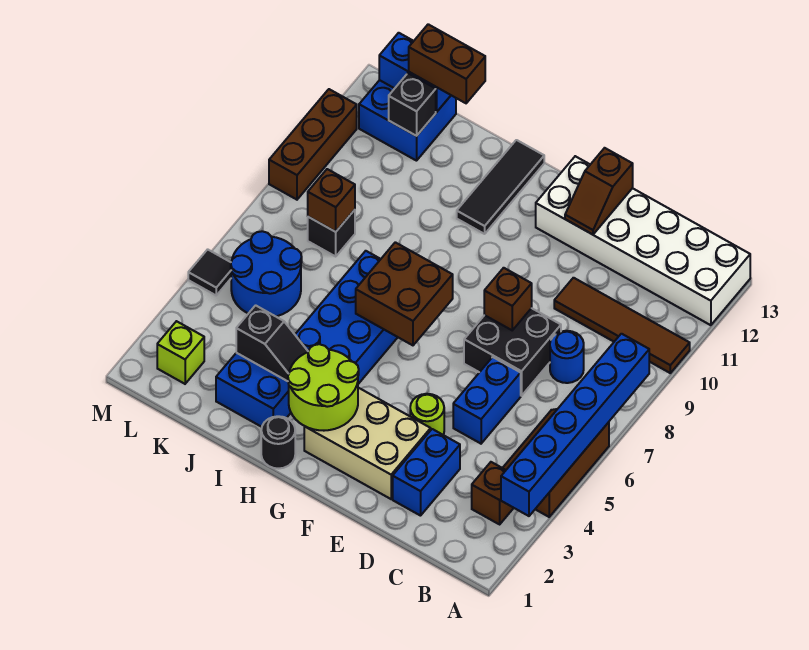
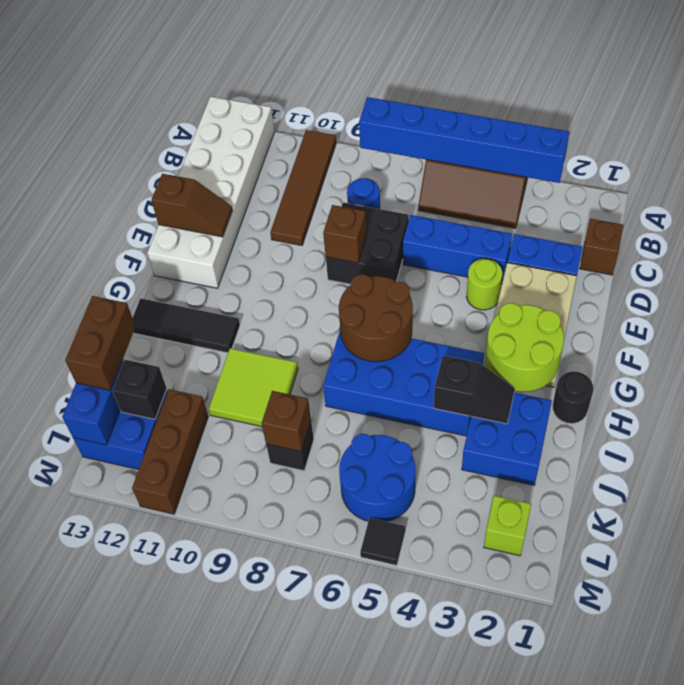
brown 1x1 brick [472,462,513,524] -> brown 1x1 brick moved to [580,219,623,275]
blue 1x2 brick [453,357,521,444] -> blue 1x3 brick [403,215,512,284]
brown 2x2 brick [356,242,453,345] -> brown 2x2 round brick [339,275,413,362]
black 1x2 slope [236,305,308,381] -> black 1x2 slope turned to [434,356,515,424]
none -> lime 2x2 tile [209,348,298,427]
brown 1x3 brick [269,89,357,200] -> brown 1x3 brick turned to [132,389,208,514]

